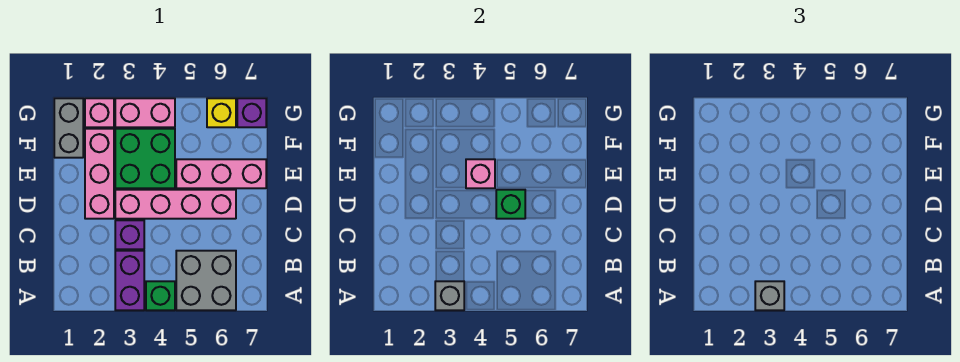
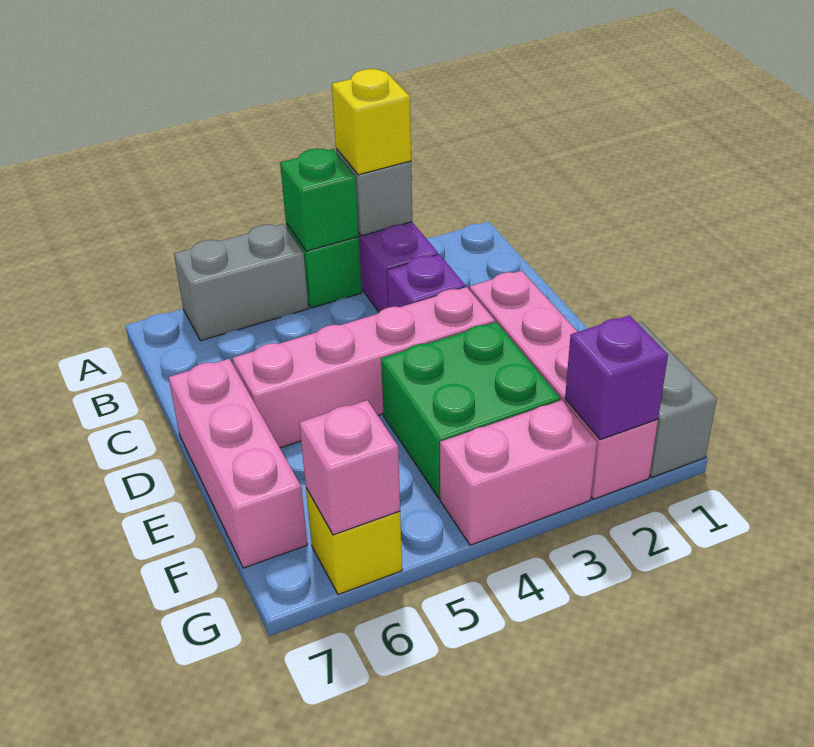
grey 1x1 brick [755,281,784,310] -> yellow 1x1 brick [332,69,411,175]
grey 2x2 brick [176,251,236,310] -> grey 1x2 brick [174,224,309,341]
green 1x1 brick [496,190,525,219] -> green 1x1 brick moved to [280,149,359,251]
pink 1x1 brick [466,159,495,188] -> pink 1x1 brick moved to [299,400,400,535]
pink 1x3 brick [176,159,266,188] -> pink 1x3 brick turned to [169,359,307,568]
purple 1x1 brick [237,98,266,127] -> purple 1x1 brick moved to [565,315,668,440]

